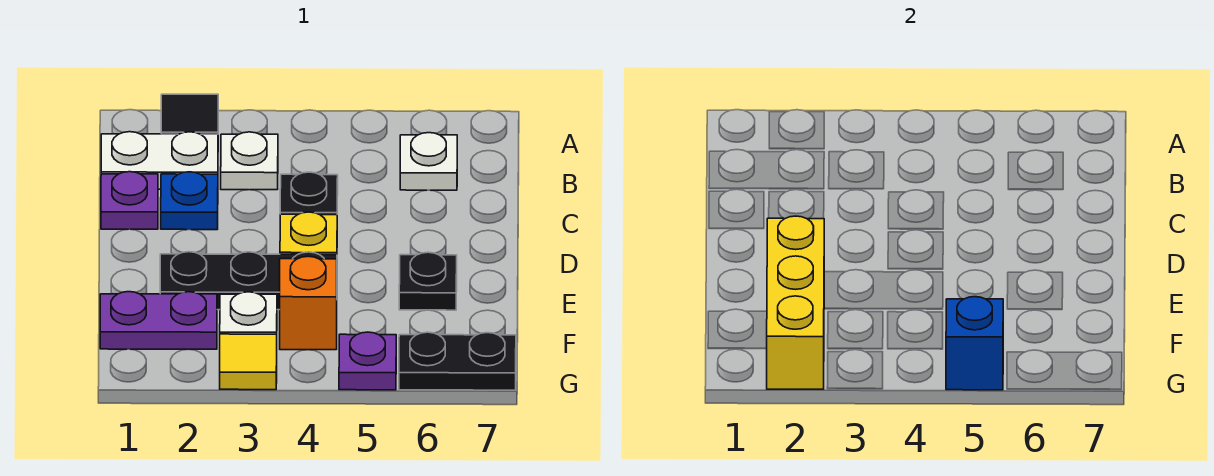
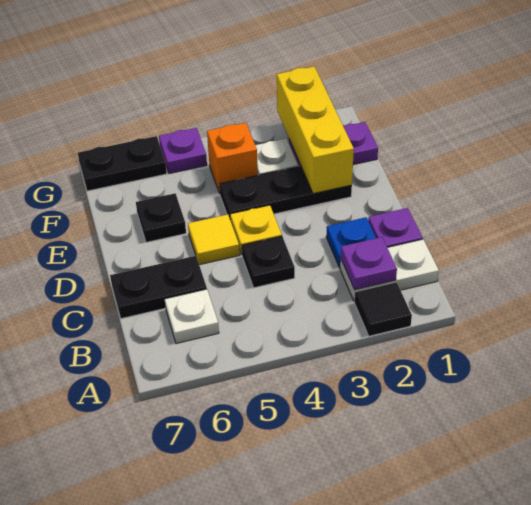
none -> purple 1x1 plate [341,237,397,290]
white 1x1 plate [221,132,278,190] -> none
none -> black 1x2 plate [110,256,207,319]
yellow 1x1 tile [220,334,277,390] -> yellow 1x1 tile moved to [188,214,240,265]
blue 1x1 brick [946,297,1003,390] -> none

